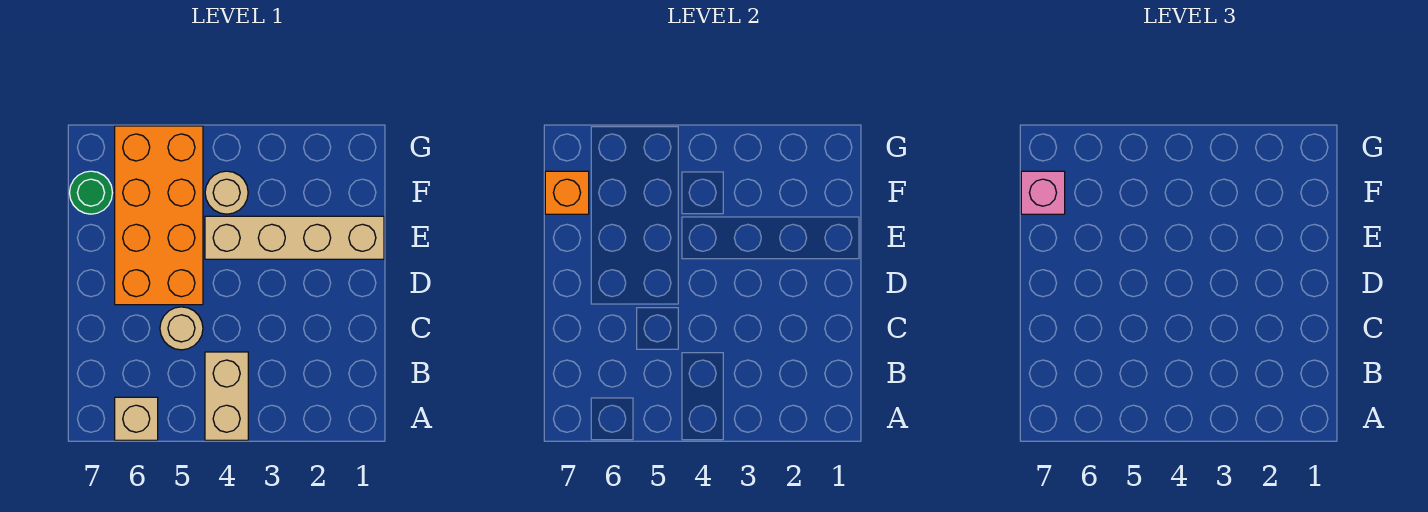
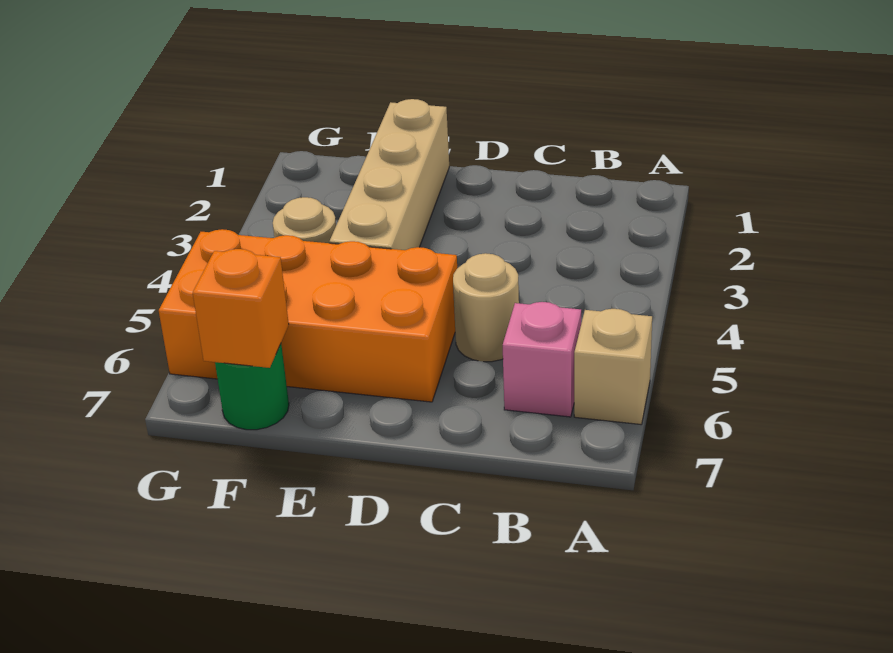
tan 1x2 brick [205,352,248,440] -> none
pink 1x1 brick [1021,171,1065,214] -> pink 1x1 brick moved to [503,302,581,417]

